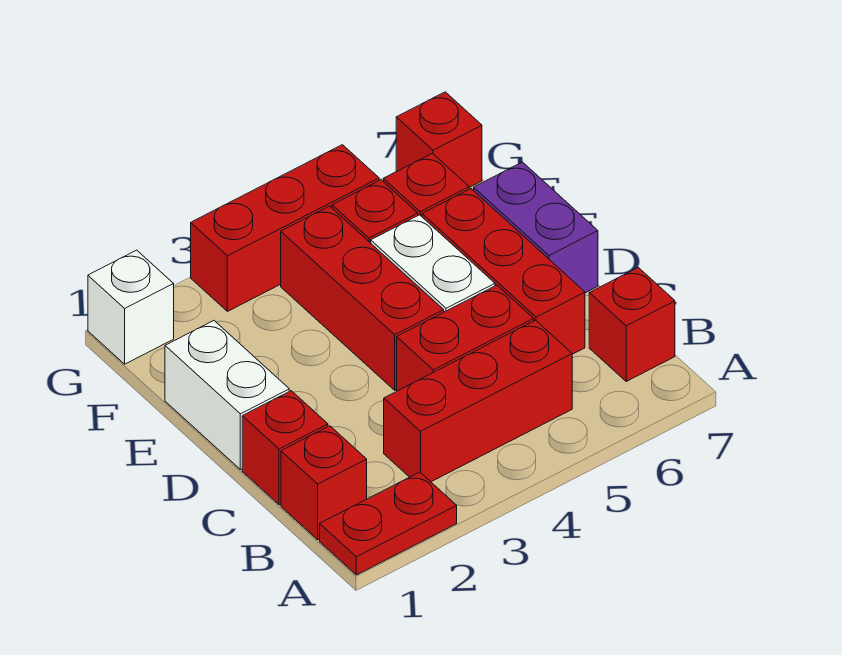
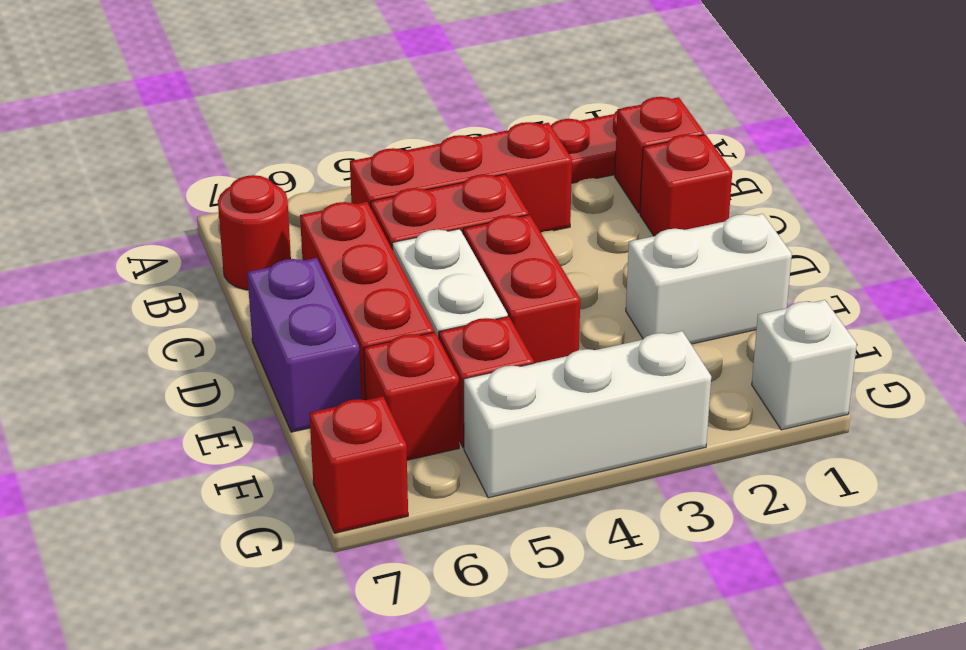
red 1x1 brick [589,268,675,381] -> red 1x1 round brick [218,175,291,290]
white 1x2 brick [165,321,289,470] -> white 1x2 brick turned to [626,214,792,344]
red 1x3 brick [281,206,444,390] -> red 1x2 brick [463,215,580,363]
red 1x3 brick [191,145,379,311] -> white 1x3 brick [464,331,711,498]

